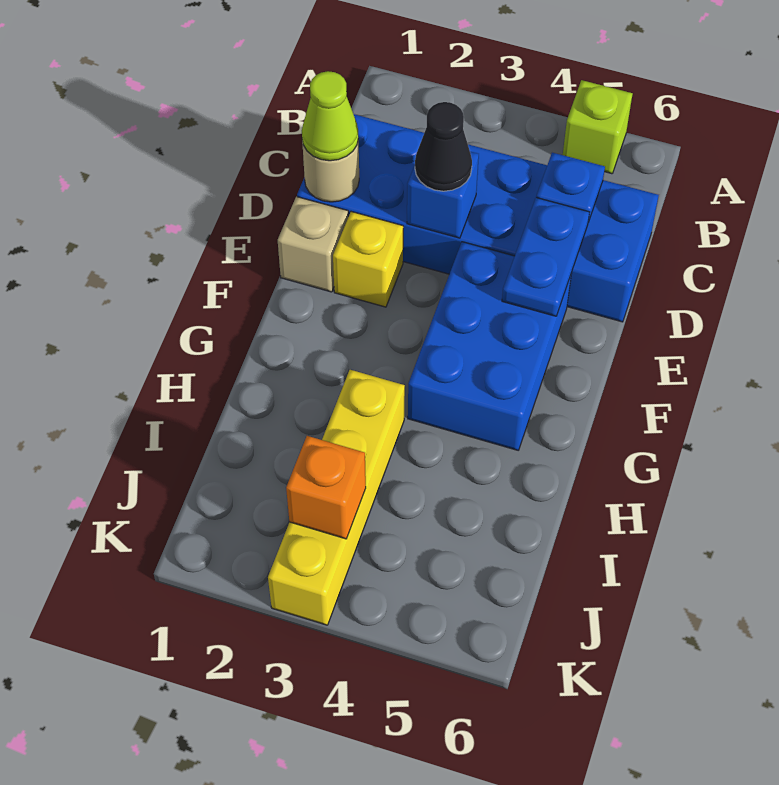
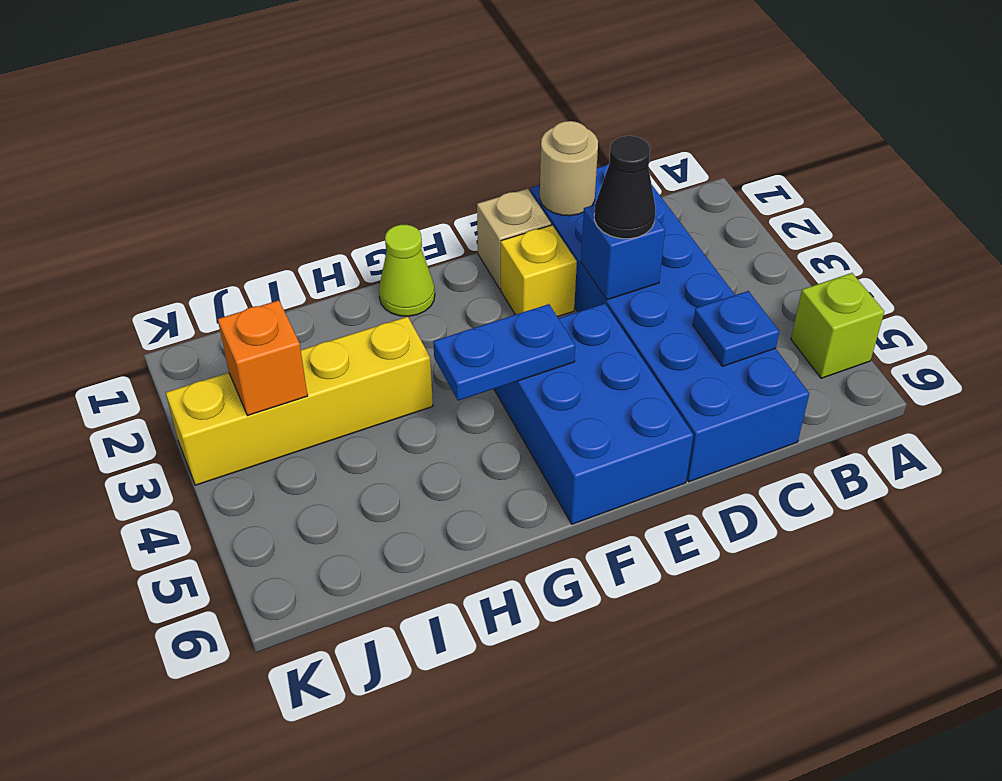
lime 1x1 cone [302,71,359,161] -> lime 1x1 cone moved to [379,225,435,316]
blue 1x2 plate [502,198,589,316] -> blue 1x2 plate moved to [433,304,575,401]
blue 2x3 brick [408,242,572,450] -> blue 2x3 brick turned to [494,304,693,524]

